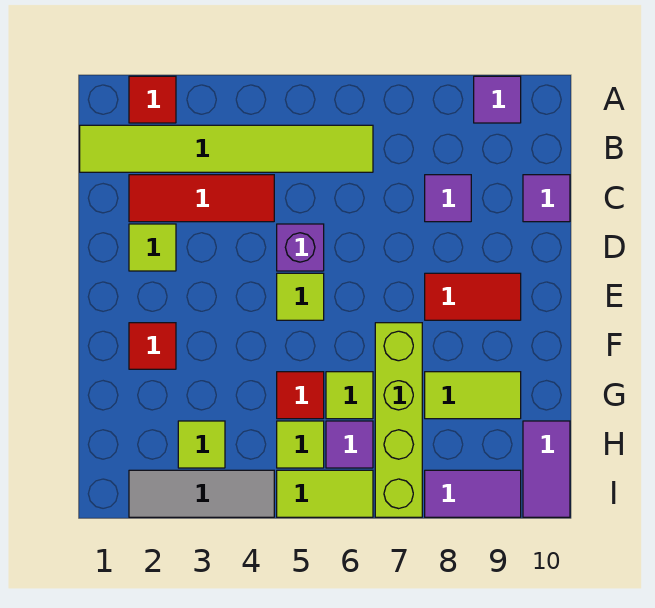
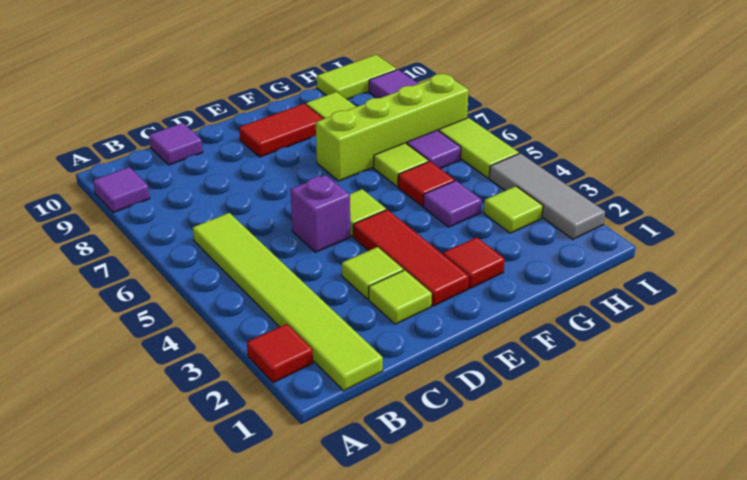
red 1x3 tile [129,175,274,222] -> red 1x3 tile moved to [353,210,469,306]
purple 1x1 tile [425,175,471,222] -> purple 1x1 tile moved to [423,181,482,227]
red 1x2 tile [425,273,521,320] -> red 1x2 tile turned to [239,104,324,157]
lime 1x1 tile [277,421,324,468] -> lime 1x1 tile moved to [342,247,403,299]
purple 1x2 tile [523,421,570,517] -> lime 1x2 tile [317,55,397,99]

